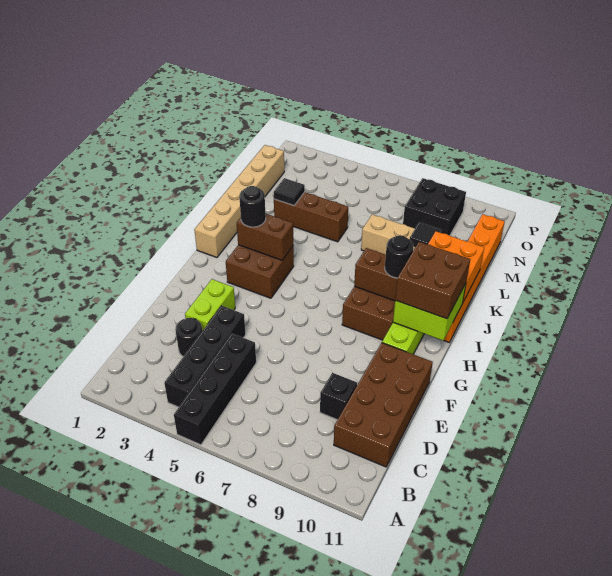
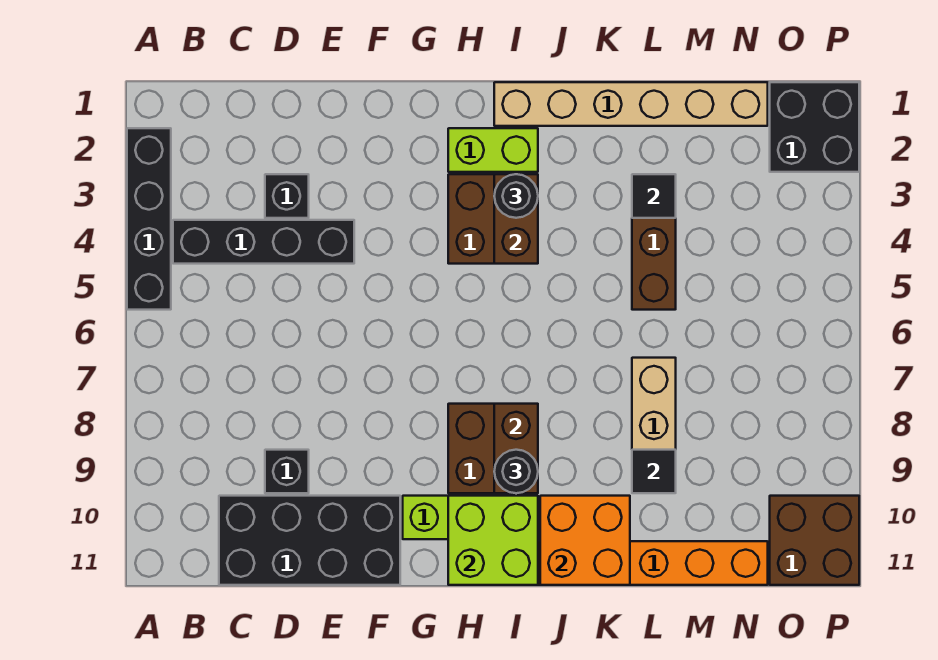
black 1x4 brick [174,334,256,445] -> black 1x4 brick turned to [127,128,171,310]
brown 2x4 brick [334,343,433,467] -> black 2x4 brick [219,496,400,585]
black 1x1 round brick [175,318,202,356] -> black 1x1 brick [265,174,309,218]
lime 1x2 brick [185,279,235,331] -> lime 1x2 brick moved to [448,128,538,172]
brown 2x2 brick [395,242,470,319] -> brown 2x2 brick moved to [770,496,859,585]
black 2x2 brick [403,178,466,236] -> black 2x2 brick moved to [770,82,859,172]

